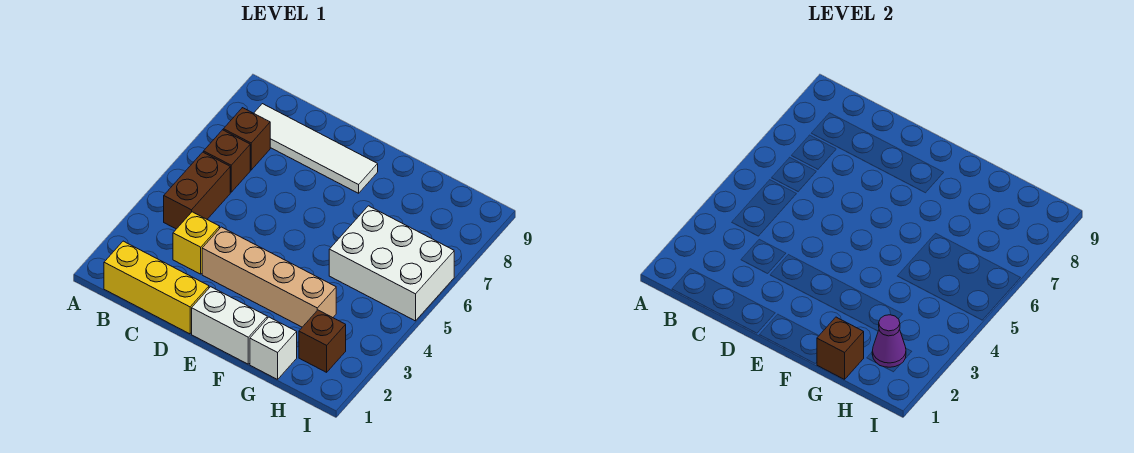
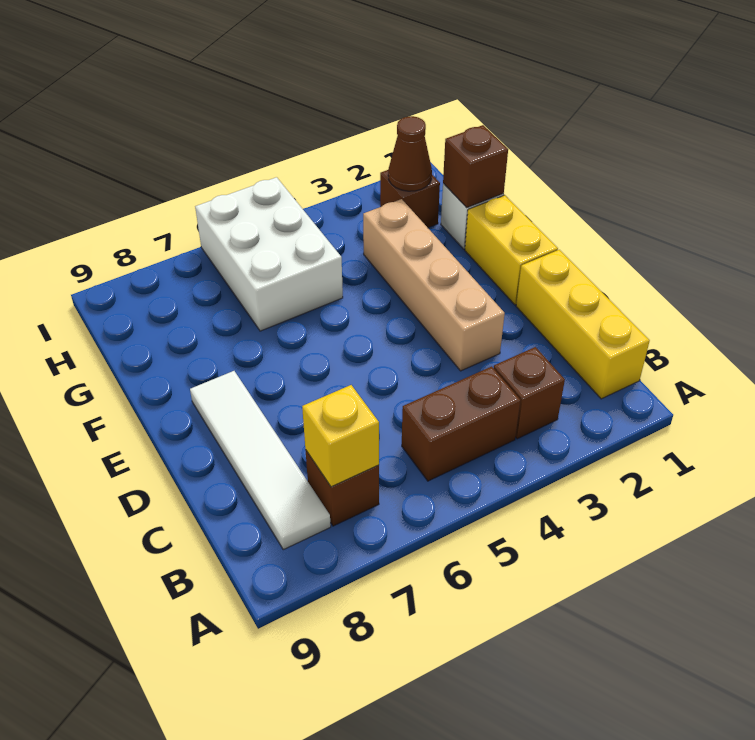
brown 1x1 brick [204,130,250,192] -> brown 1x1 brick moved to [494,347,565,439]
yellow 1x1 brick [173,212,220,274] -> yellow 1x1 brick moved to [302,385,379,487]
white 1x2 brick [192,287,267,364] -> yellow 1x2 brick [465,195,558,305]
purple 1x1 cone [872,315,906,367] -> brown 1x1 cone [388,116,432,191]

